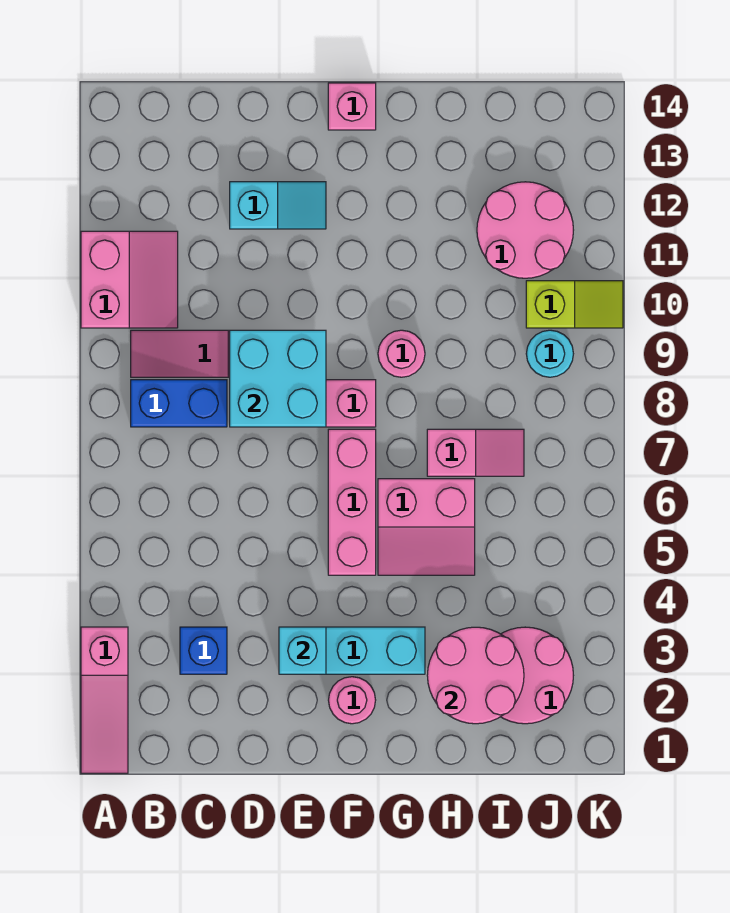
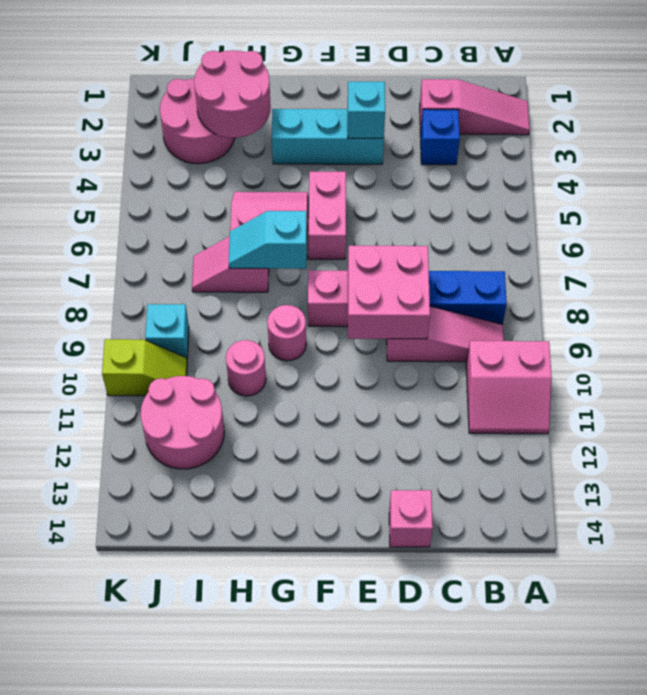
pink 1x3 slope [81,627,128,773] -> pink 1x3 slope turned to [420,79,530,135]
pink 2x2 slope [81,231,178,328] -> pink 2x2 slope turned to [466,341,552,434]
cyan 2x2 brick [230,330,326,427] -> pink 2x2 brick [348,246,430,339]
cyan 1x2 slope [230,182,326,229] -> cyan 1x2 slope moved to [229,211,307,269]
pink 1x1 round brick [329,677,376,724] -> pink 1x1 round brick moved to [226,340,266,396]
pink 1x3 brick [328,429,376,575] -> pink 1x2 brick [309,172,346,259]
pink 1x1 brick [328,83,376,130] -> pink 1x1 brick moved to [389,490,433,547]
cyan 1x1 round brick [526,330,573,377] -> cyan 1x1 brick [145,304,189,358]
lime 1x2 slope [526,281,623,328] -> lime 1x2 slope turned to [102,339,187,396]

